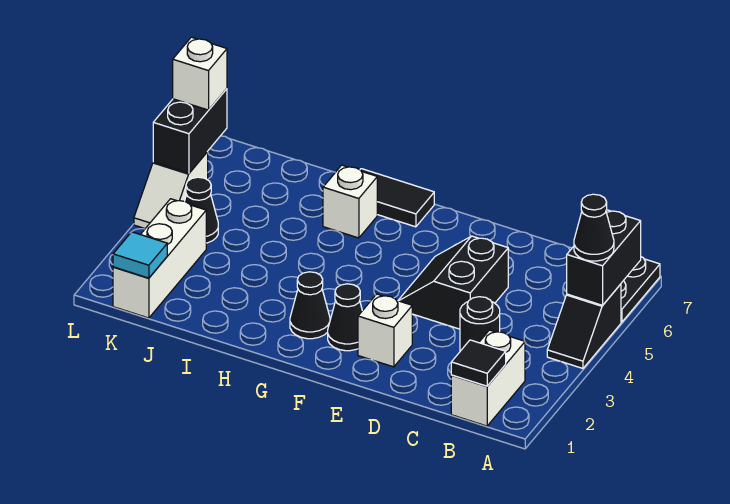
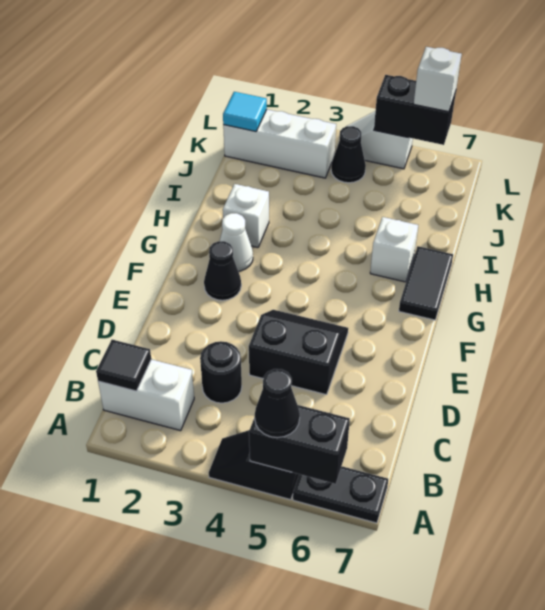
white 1x1 brick [358,294,412,367] -> white 1x1 brick moved to [223,184,269,247]
black 1x1 cone [290,272,330,339] -> white 1x1 cone [220,213,253,271]

